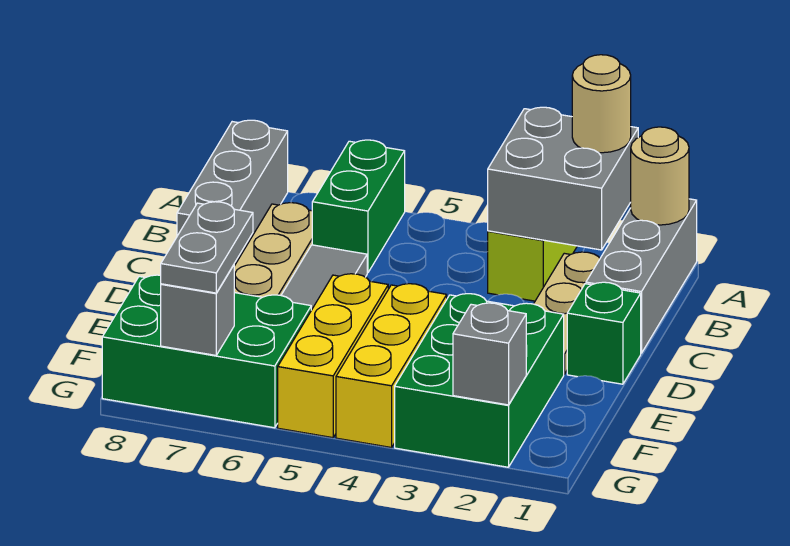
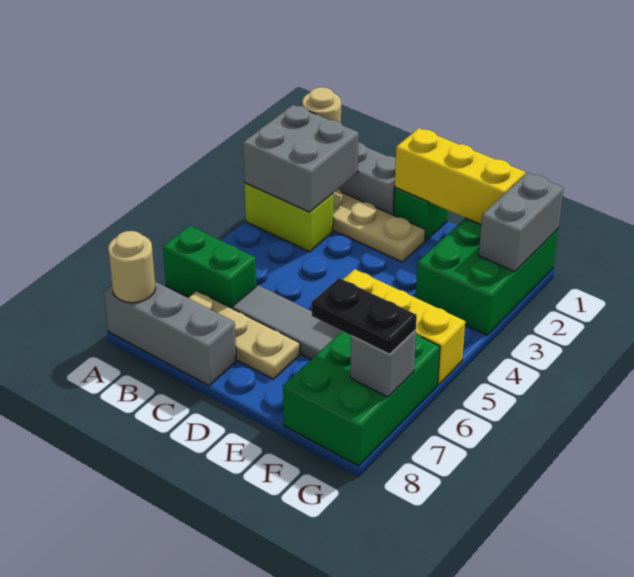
tan 1x1 round brick [572,55,631,153] -> tan 1x1 round brick moved to [108,231,156,303]
green 2x3 brick [395,294,564,467] -> green 2x3 brick turned to [416,218,558,335]
yellow 1x3 brick [336,284,447,448] -> yellow 1x3 brick moved to [395,128,526,224]
grey 1x2 plate [161,202,253,293] -> black 1x2 plate [312,278,417,354]
grey 1x1 brick [453,303,526,405] -> grey 1x2 brick [479,173,563,272]

